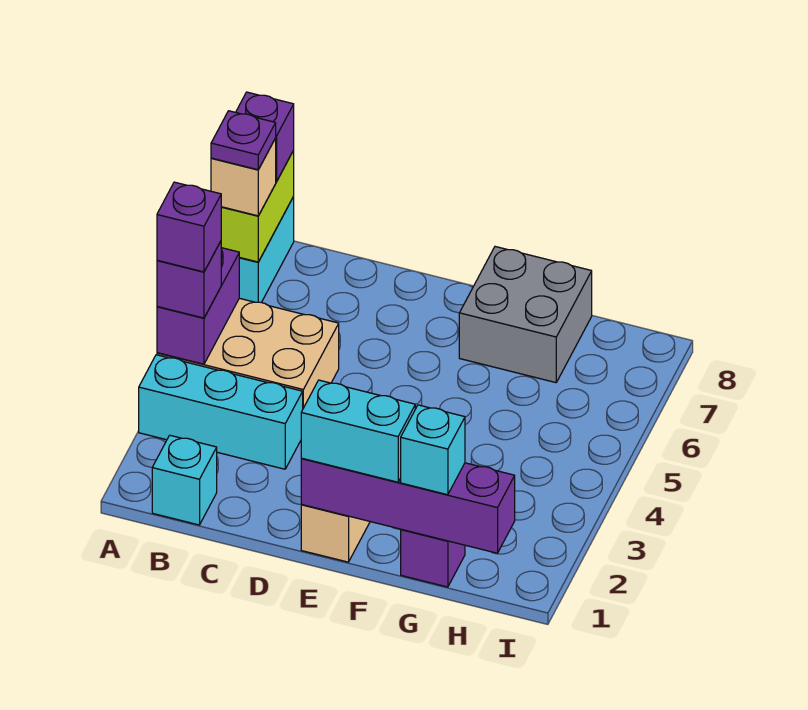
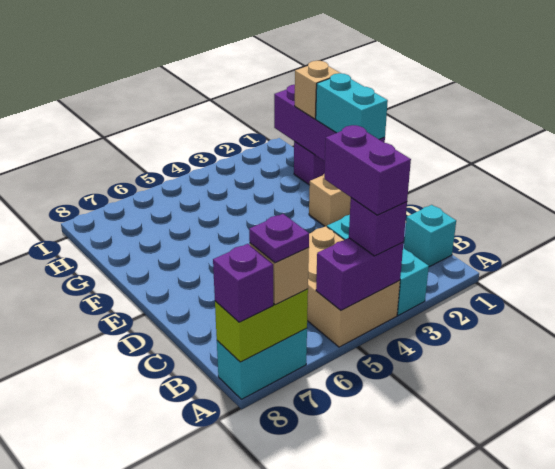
purple 1x1 brick [157,182,221,272] -> purple 1x2 brick [324,125,411,215]
grey 2x2 brick [459,247,592,383] -> none
cyan 1x1 brick [401,405,465,495] -> tan 1x1 brick [295,61,340,119]

